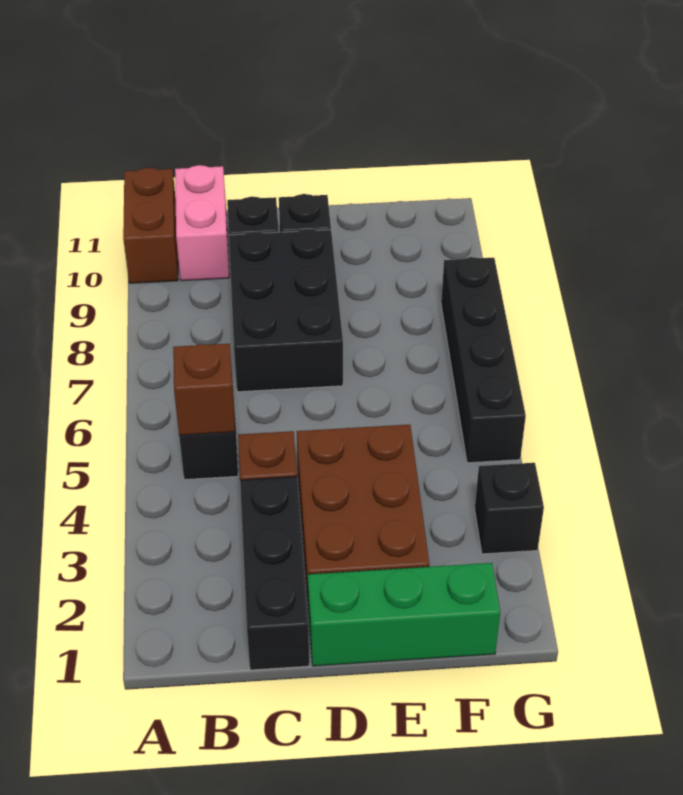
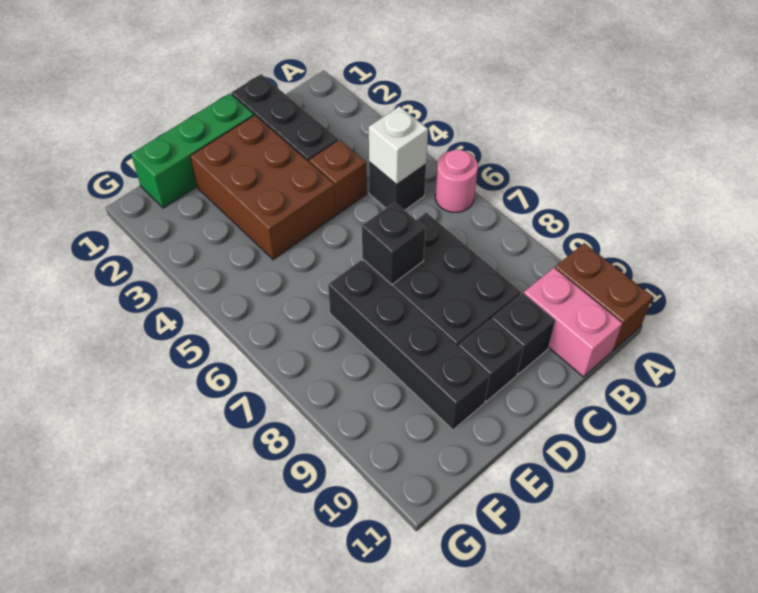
none -> pink 1x1 round brick [435,150,478,212]
brown 1x1 brick [173,344,235,435] -> white 1x1 brick [369,106,428,185]
black 1x1 brick [475,463,544,554] -> black 1x1 brick moved to [362,202,426,285]
black 1x4 brick [441,257,526,463] -> black 1x4 brick moved to [328,260,489,430]

